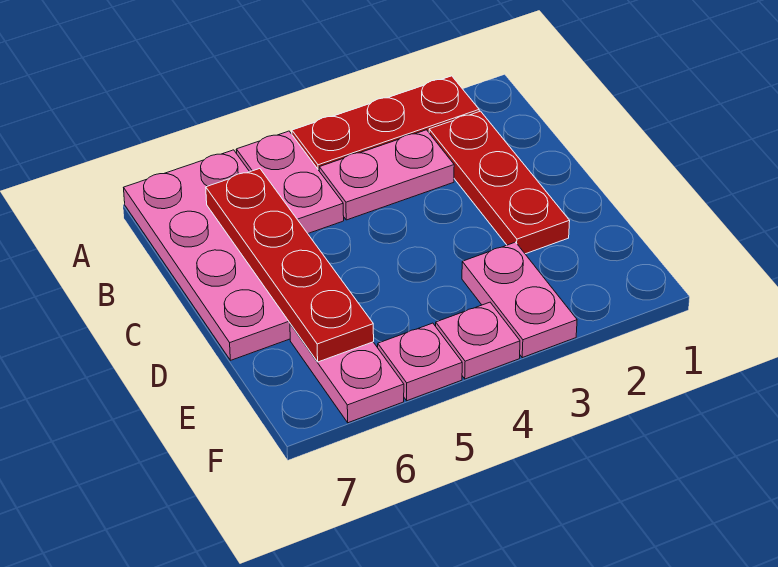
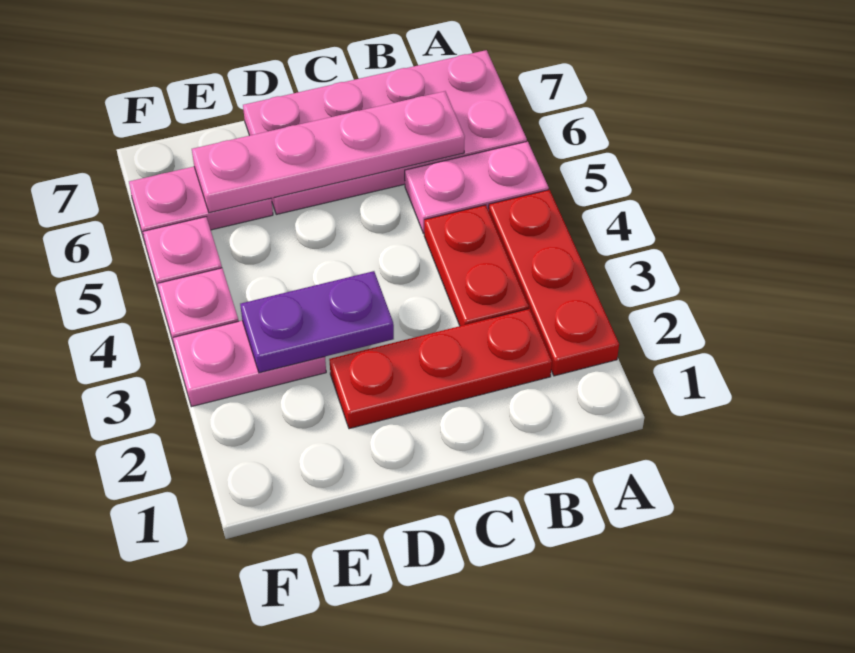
pink 1x2 plate [319,130,454,220] -> red 1x2 plate [424,205,529,326]
red 1x4 plate [206,169,374,362] -> pink 1x4 plate [192,91,465,213]
none -> purple 1x2 plate [240,271,394,373]

